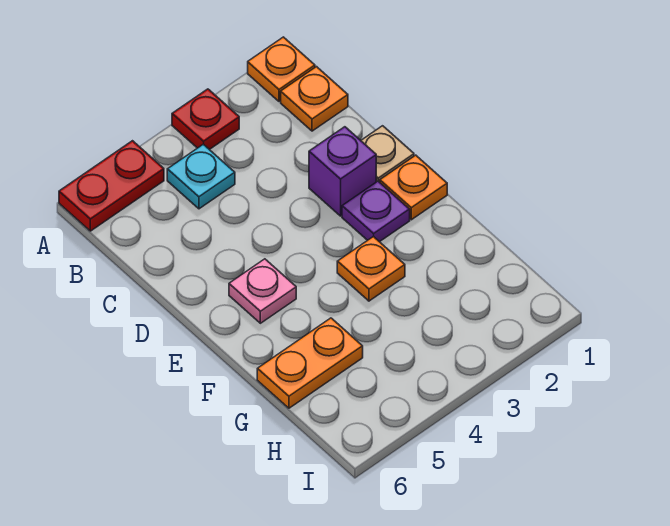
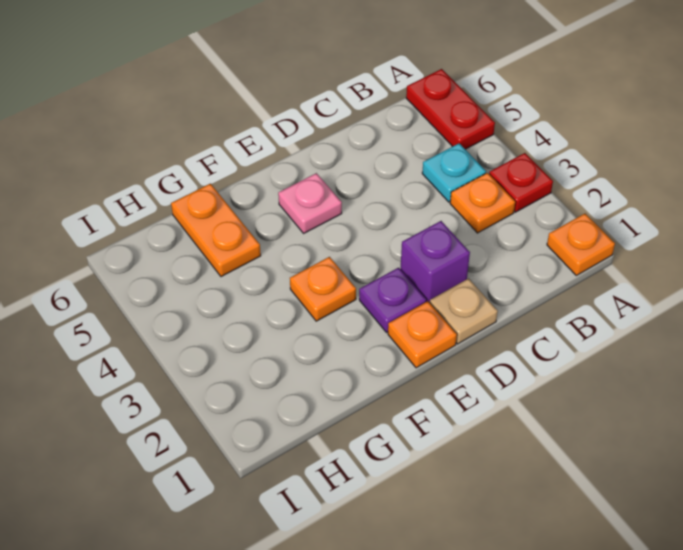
orange 1x1 plate [281,67,348,131] -> orange 1x1 plate moved to [450,173,515,233]

